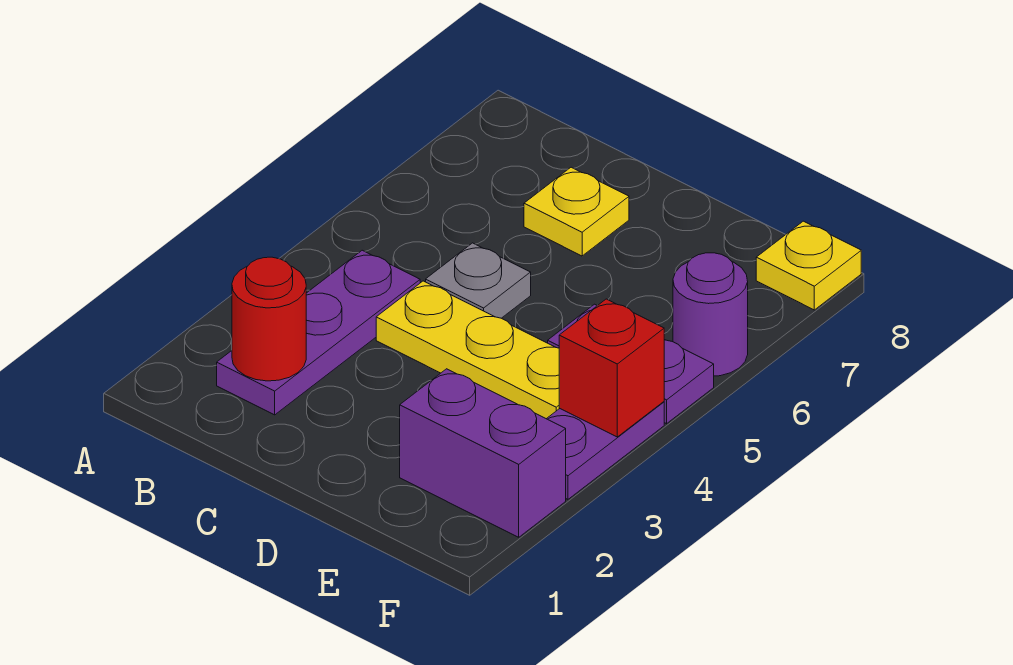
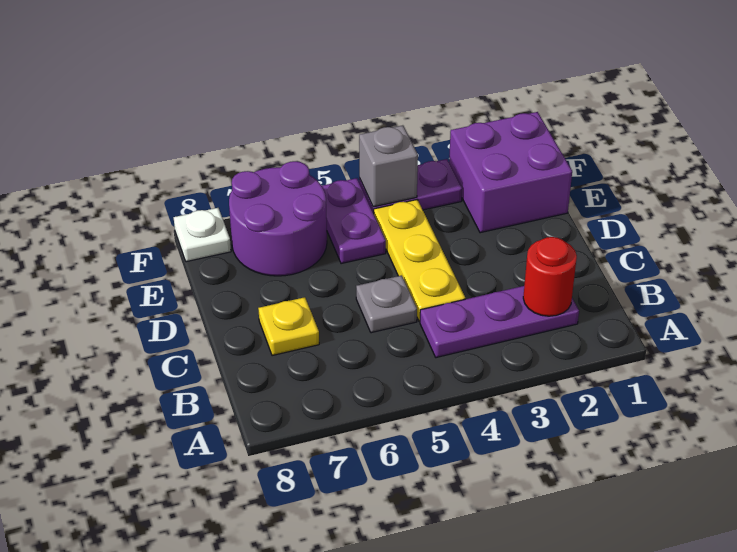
purple 1x2 brick [400,369,566,537] -> purple 2x2 brick [449,112,572,233]
red 1x1 brick [559,299,664,437] -> grey 1x1 brick [359,125,418,207]
purple 1x1 round brick [673,253,748,376] -> purple 2x2 round brick [229,161,327,276]
yellow 1x1 plate [756,221,861,310] -> white 1x1 plate [174,208,231,262]

